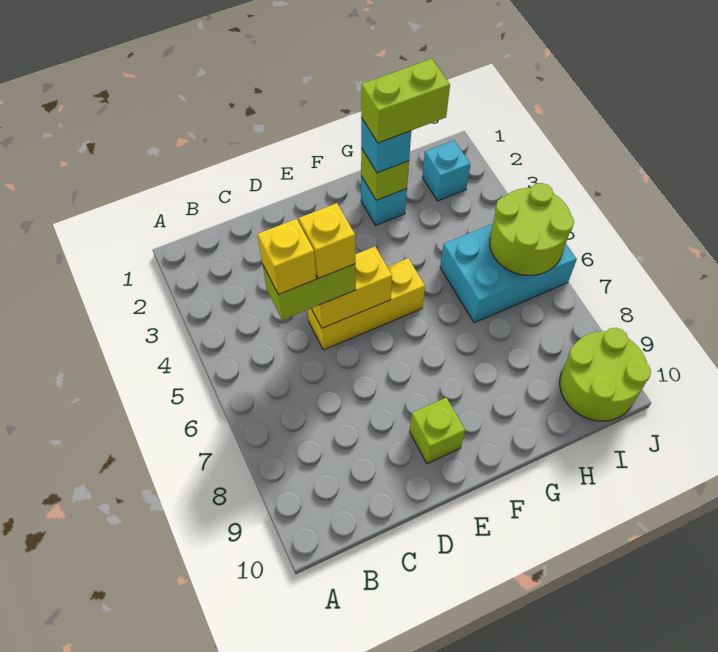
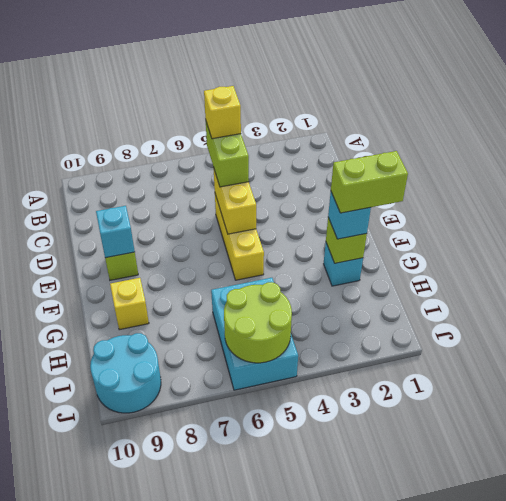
yellow 1x1 brick [299,203,355,279] -> yellow 1x1 brick moved to [110,278,149,330]
lime 1x2 brick [361,59,450,143] -> lime 1x2 brick turned to [331,151,408,213]
cyan 1x1 brick [422,140,470,201] -> cyan 1x1 brick moved to [96,206,135,258]
lime 2x2 round brick [560,328,651,421] -> cyan 2x2 round brick [90,333,161,413]

